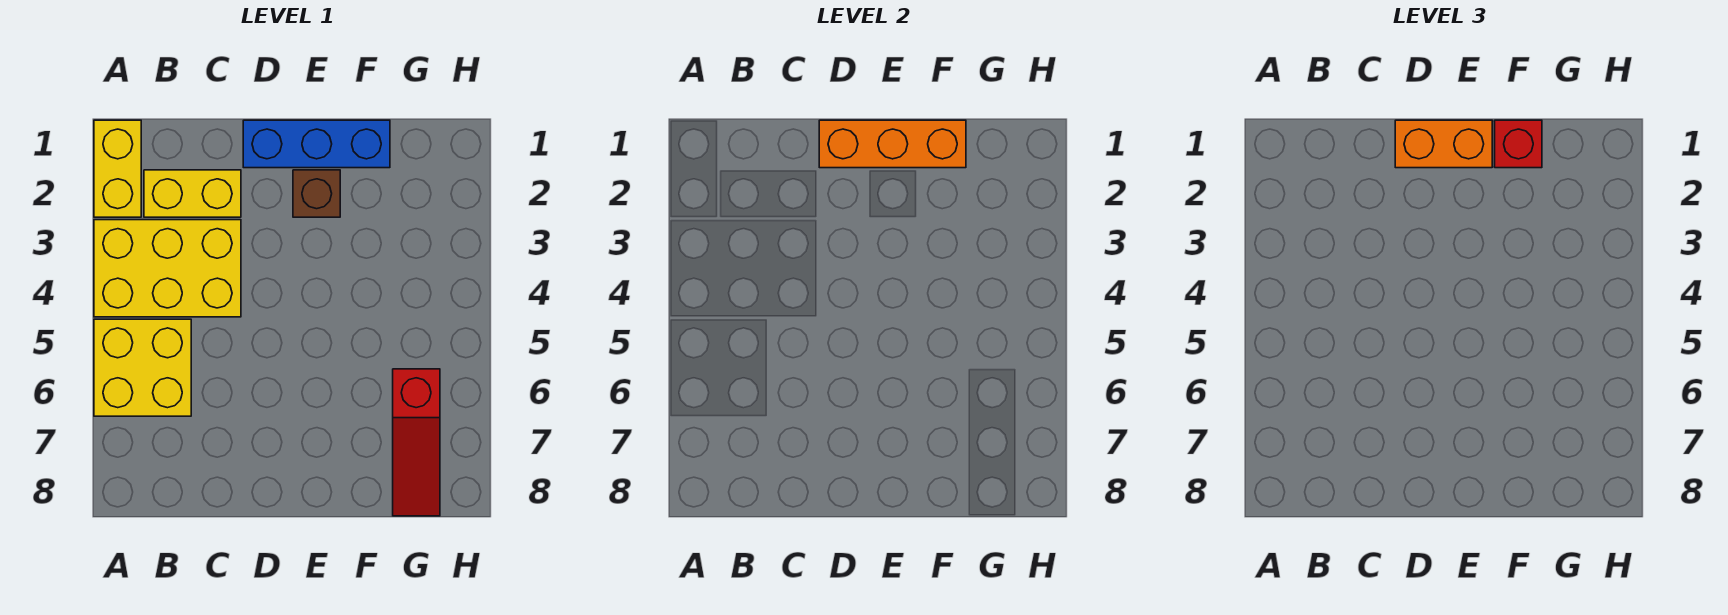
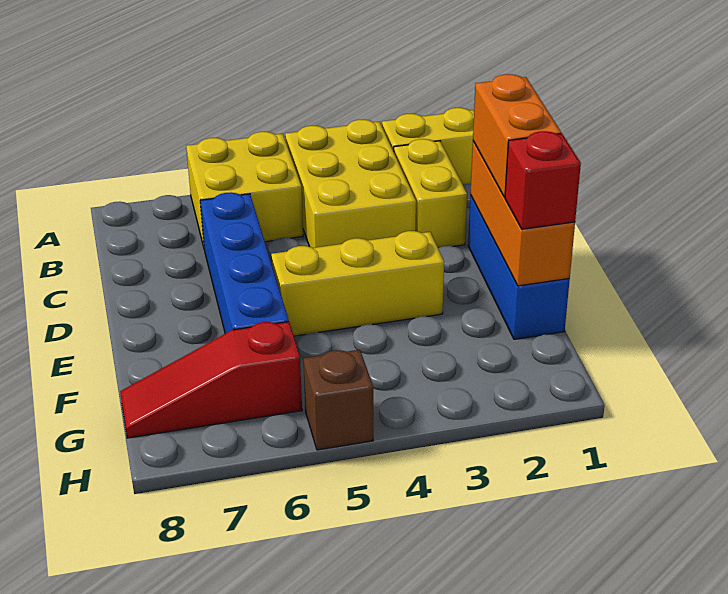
none -> blue 1x4 brick [200,192,289,334]
brown 1x1 brick [293,170,340,217] -> brown 1x1 brick moved to [303,350,373,450]
none -> yellow 1x3 brick [271,231,444,336]

